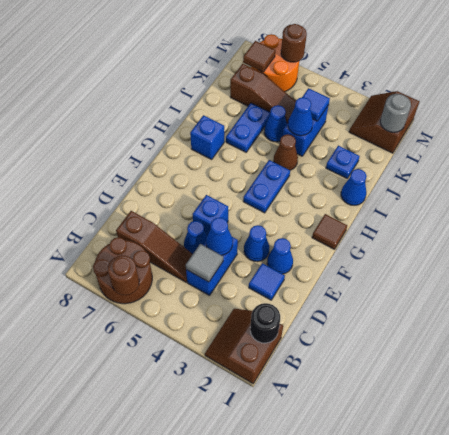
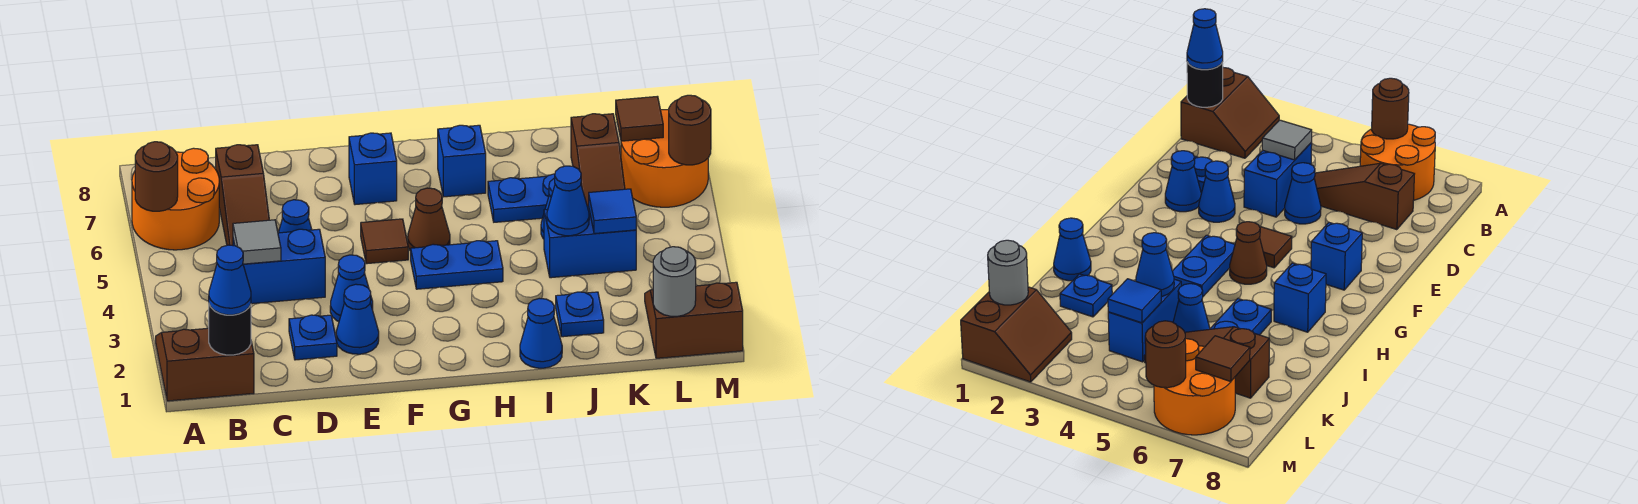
brown 2x2 round brick [93,237,152,304] -> orange 2x2 round brick [132,148,219,250]
blue 1x1 tile [249,263,285,300] -> blue 1x1 plate [289,315,337,360]
blue 1x1 cone [206,218,233,255] -> blue 1x1 cone moved to [209,245,251,315]
blue 1x1 brick [193,195,228,236] -> blue 1x1 brick moved to [349,133,397,205]
brown 1x1 tile [312,214,347,249] -> brown 1x1 tile moved to [361,219,408,264]
brown 1x1 cone [274,134,298,170] -> brown 1x1 cone moved to [408,188,450,251]

